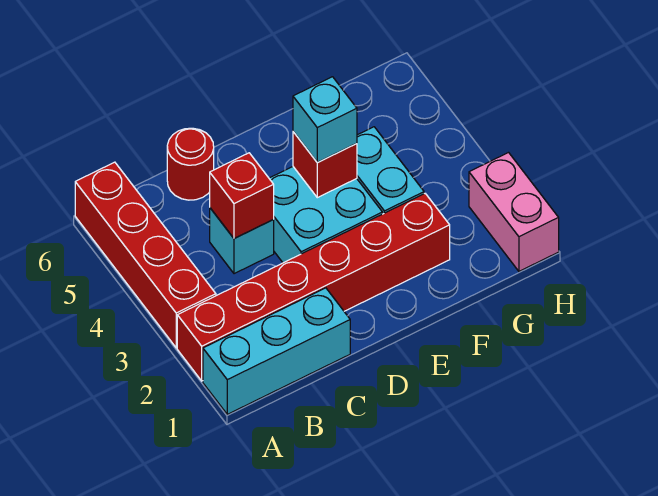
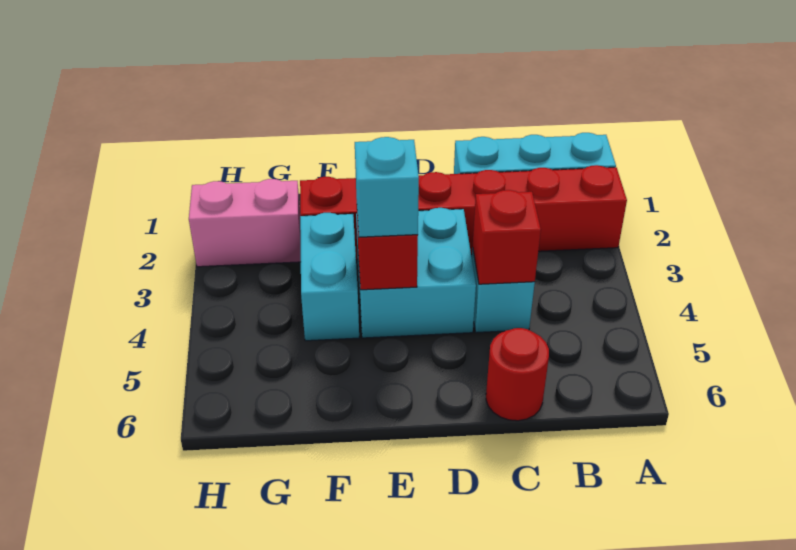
red 1x4 brick [75,162,216,348] -> none
pink 1x2 brick [469,153,559,271] -> pink 1x2 brick turned to [189,179,301,267]

